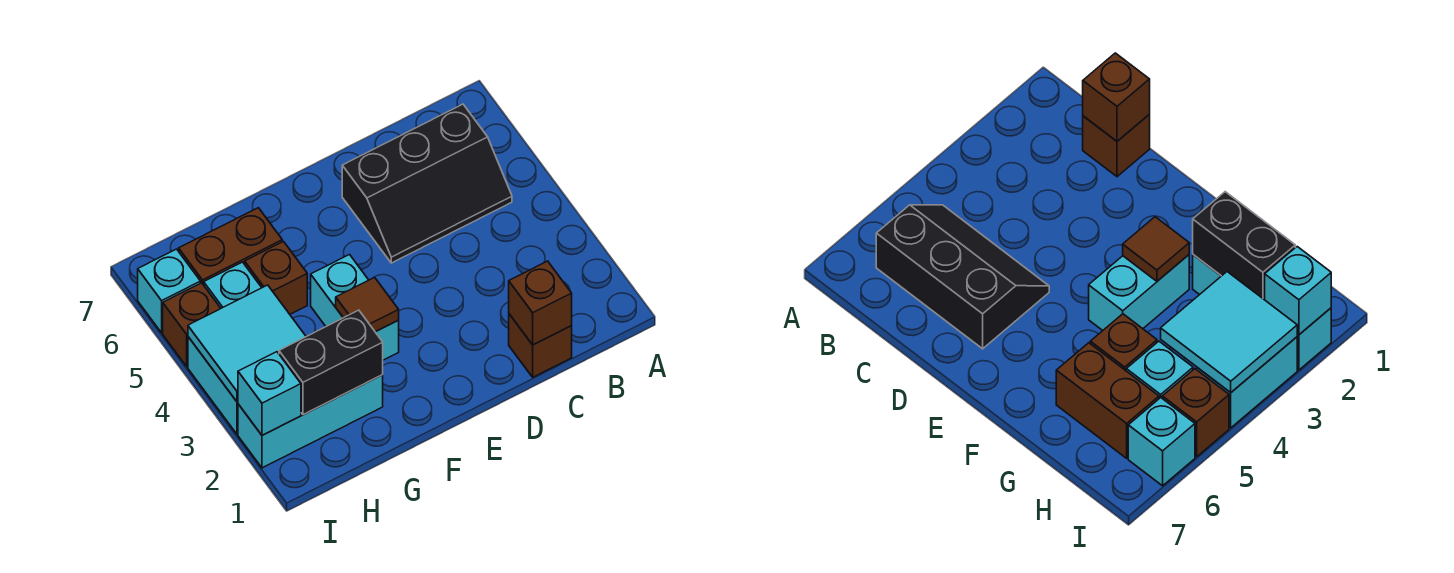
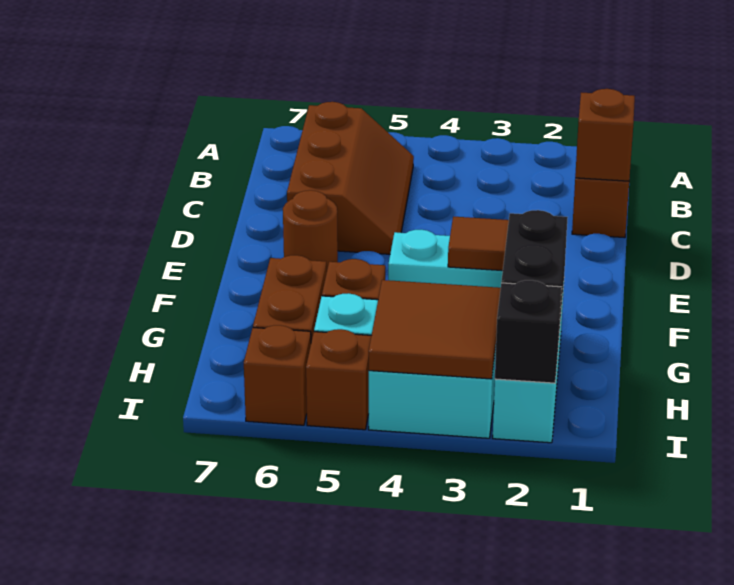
black 2x3 slope [342,104,512,263] -> brown 2x3 slope [287,102,414,254]
none -> brown 1x1 round brick [283,190,338,273]
cyan 2x2 tile [188,285,306,402] -> brown 2x2 tile [369,280,501,379]
cyan 1x1 brick [238,352,301,435] -> black 1x1 brick [495,280,562,383]
cyan 1x1 brick [138,249,201,333] -> brown 1x1 brick [244,325,311,425]

